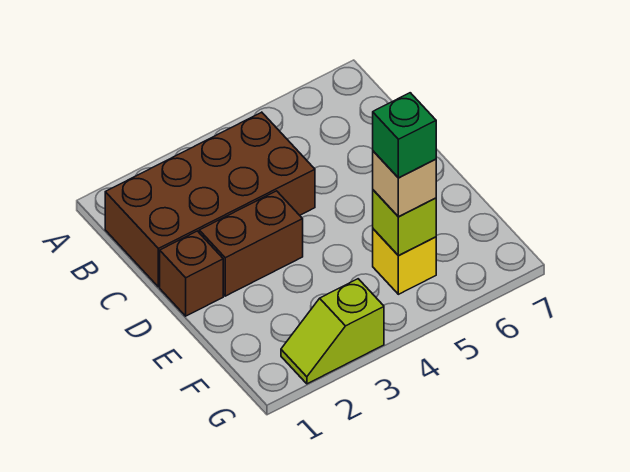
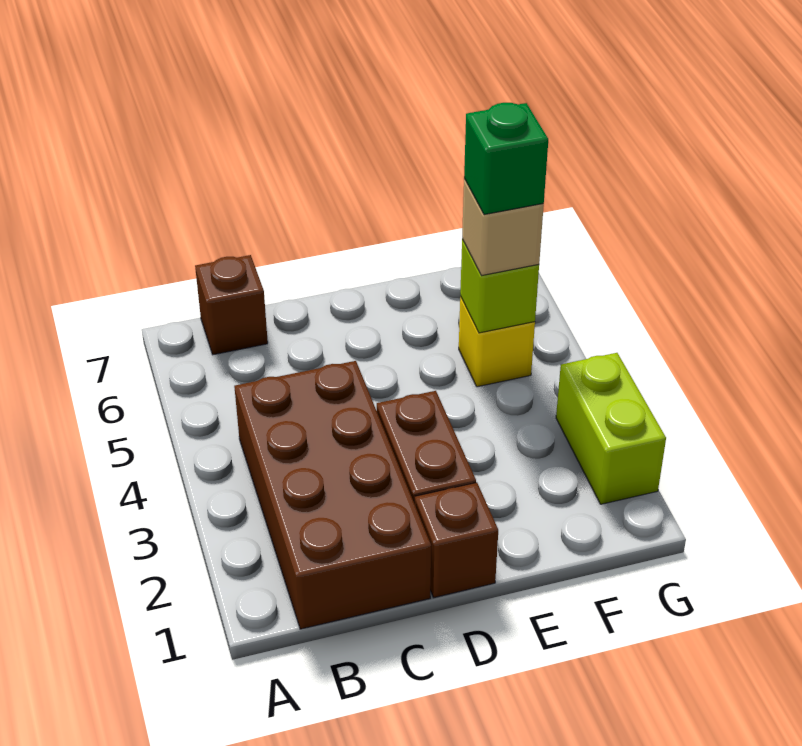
none -> brown 1x1 brick [195,255,268,355]
lime 1x2 slope [281,279,384,384] -> lime 1x2 brick [556,353,666,504]

